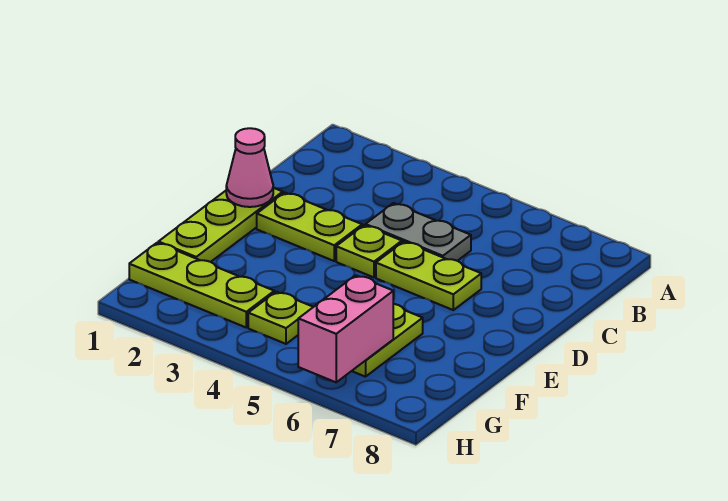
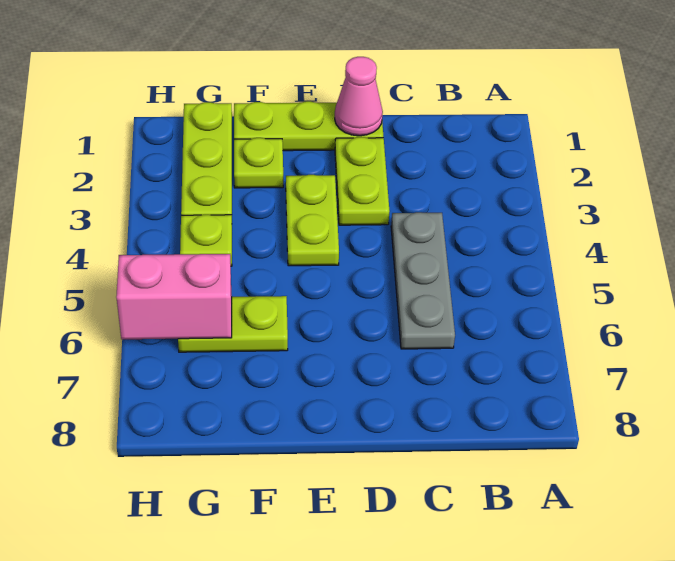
grey 1x2 plate [366,203,471,261] -> grey 1x3 plate [391,212,455,349]
lime 1x1 plate [336,225,402,277] -> lime 1x1 plate moved to [234,138,283,188]
lime 1x2 plate [376,242,481,310] -> lime 1x2 plate moved to [286,175,339,266]

